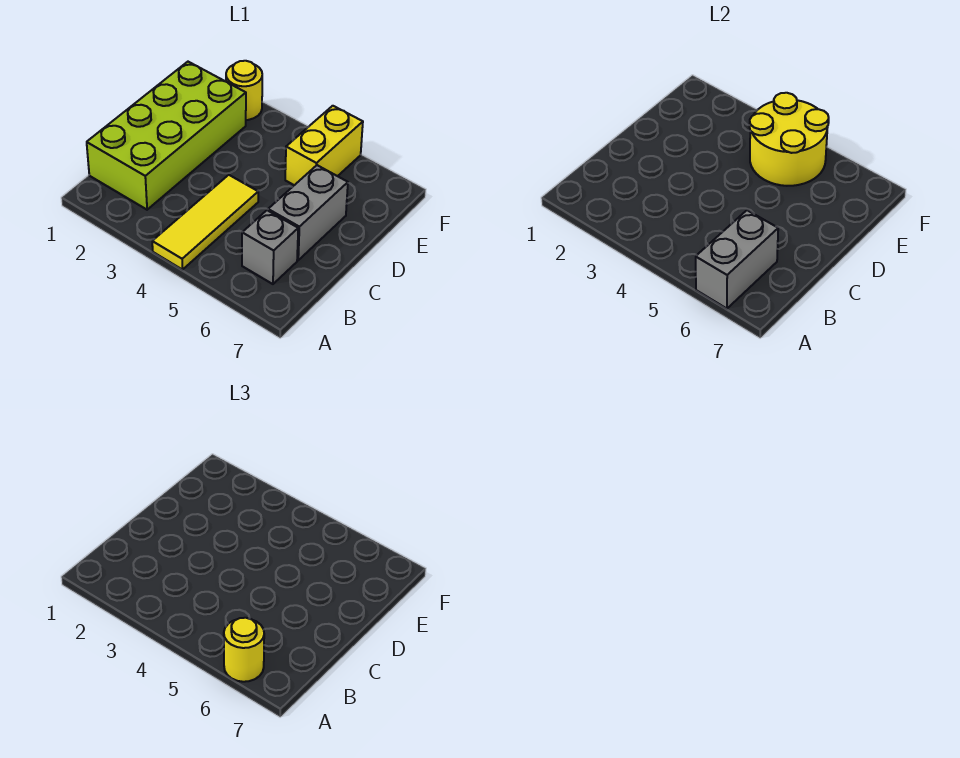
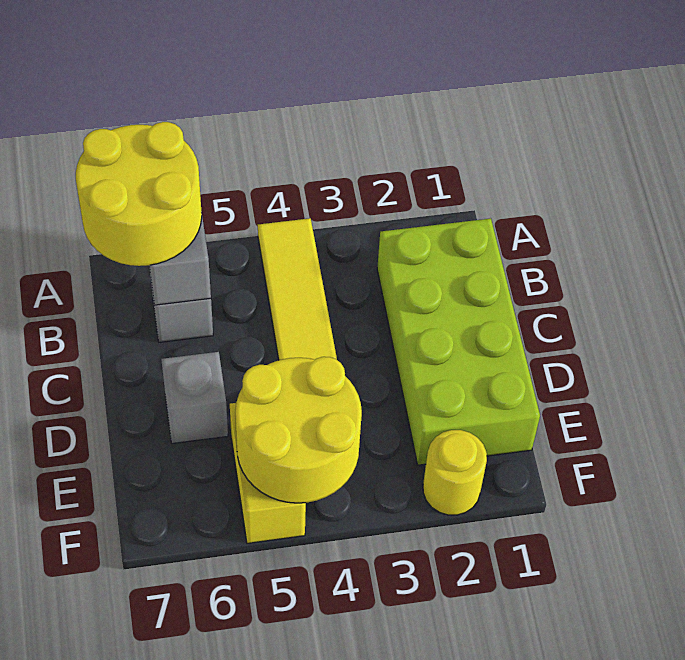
yellow 1x1 round brick [224,618,264,682] -> yellow 2x2 round brick [76,122,202,266]
grey 1x2 brick [268,165,348,260] -> grey 1x1 brick [161,352,228,444]

